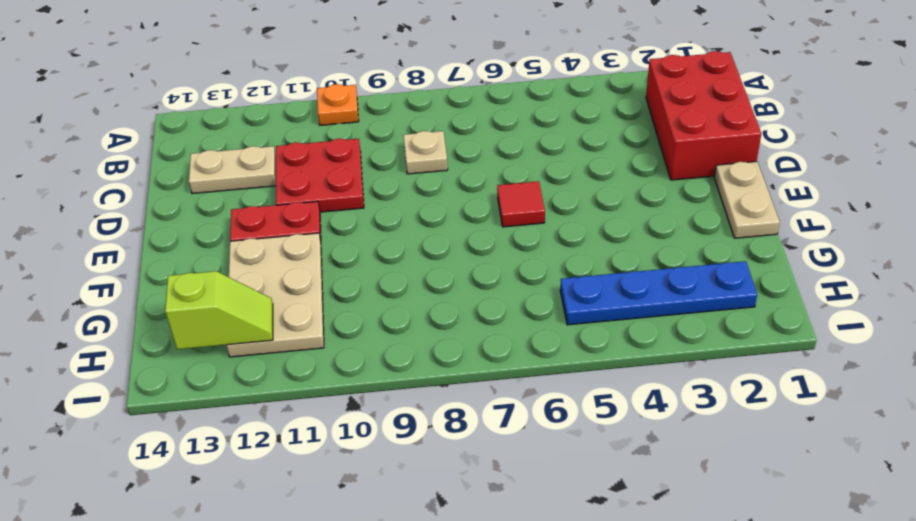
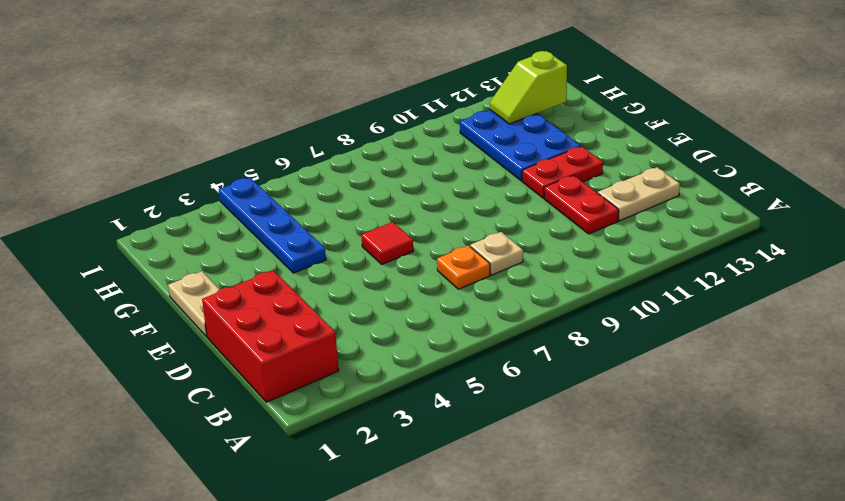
orange 1x1 plate [317,84,359,125] -> orange 1x1 plate moved to [437,245,490,289]
red 2x2 plate [276,139,364,212] -> red 1x2 plate [544,175,619,234]
tan 2x3 plate [226,233,324,357] -> blue 2x3 plate [460,110,581,181]
blue 1x4 plate [560,261,757,325] -> blue 1x4 plate turned to [219,178,326,273]

